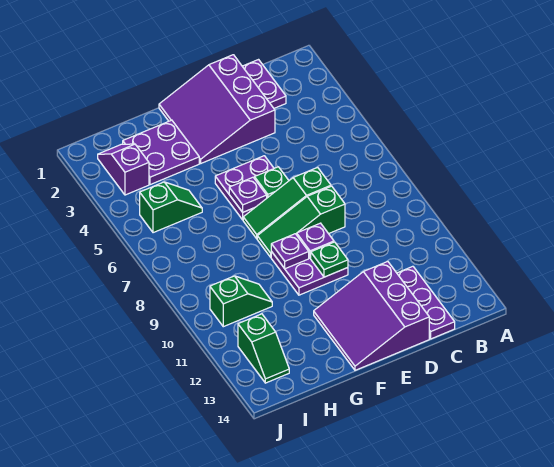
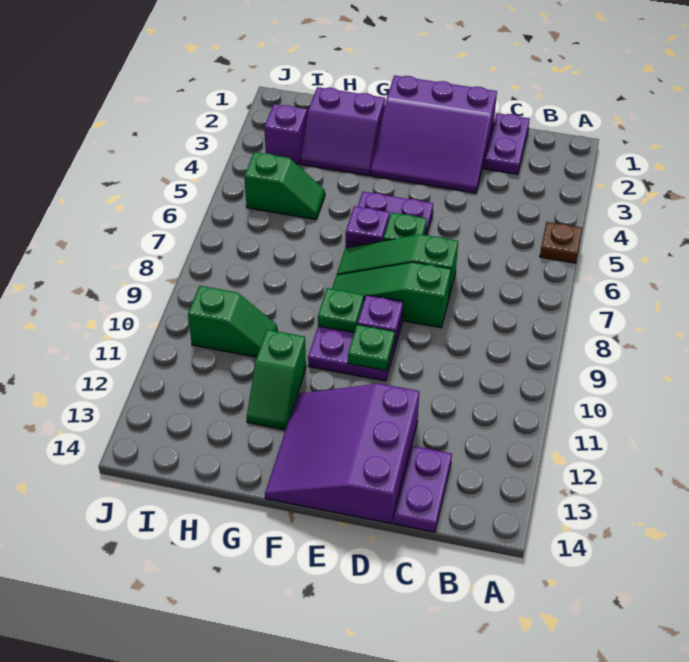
none -> brown 1x1 plate [540,222,582,263]
purple 1x3 plate [397,266,455,339] -> purple 1x2 plate [394,446,452,532]
purple 3x3 slope [159,55,275,163] -> purple 3x3 slope turned to [371,75,497,193]
purple 1x1 plate [271,234,309,269] -> green 1x1 plate [318,288,364,333]
purple 2x2 plate [123,120,199,185] -> purple 2x2 slope [301,87,385,176]
green 1x2 slope [238,314,289,383] -> green 1x2 slope moved to [247,330,306,430]

